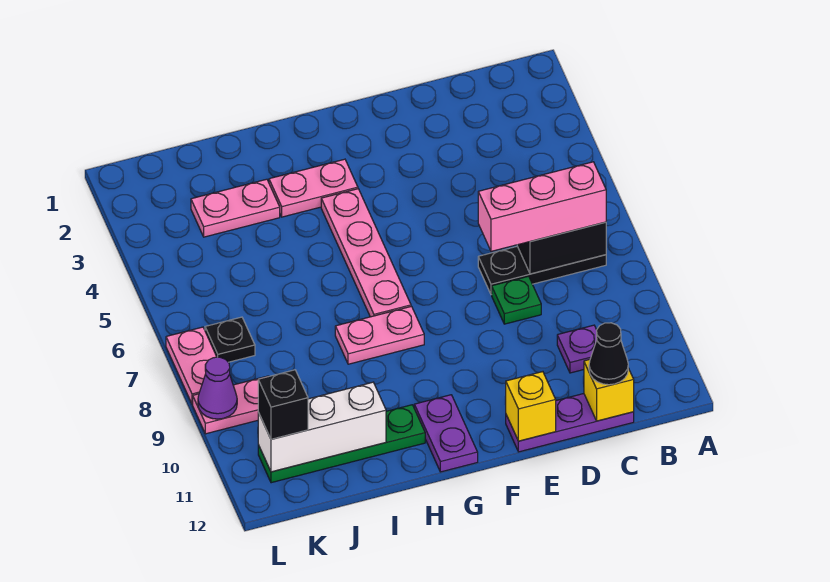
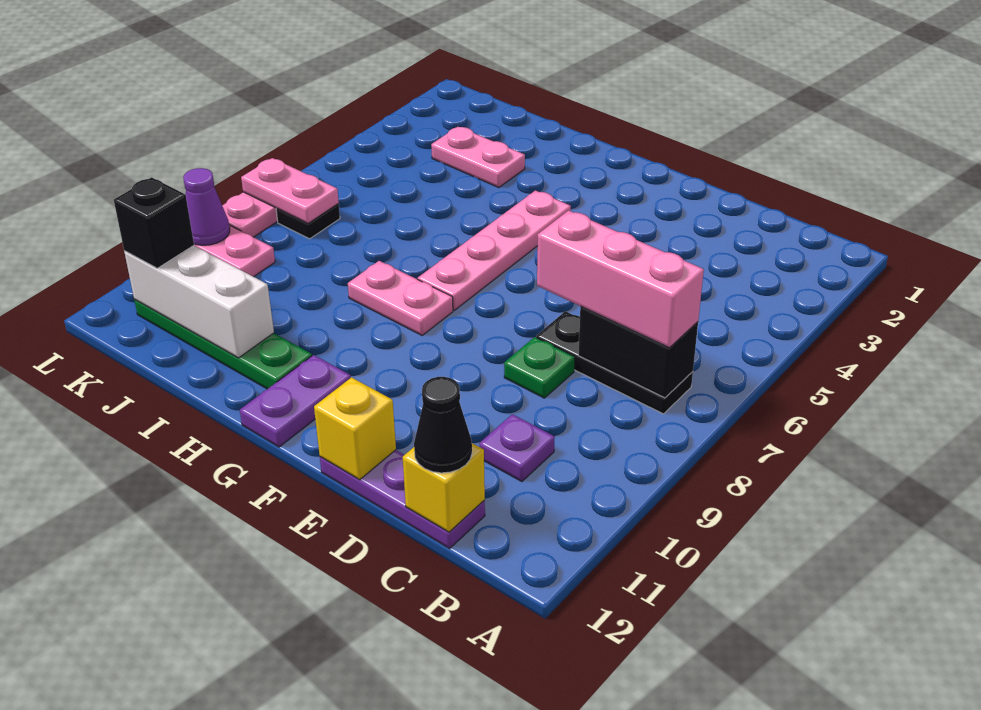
pink 1x2 plate [269,159,358,217] -> pink 1x2 plate moved to [241,158,339,223]

